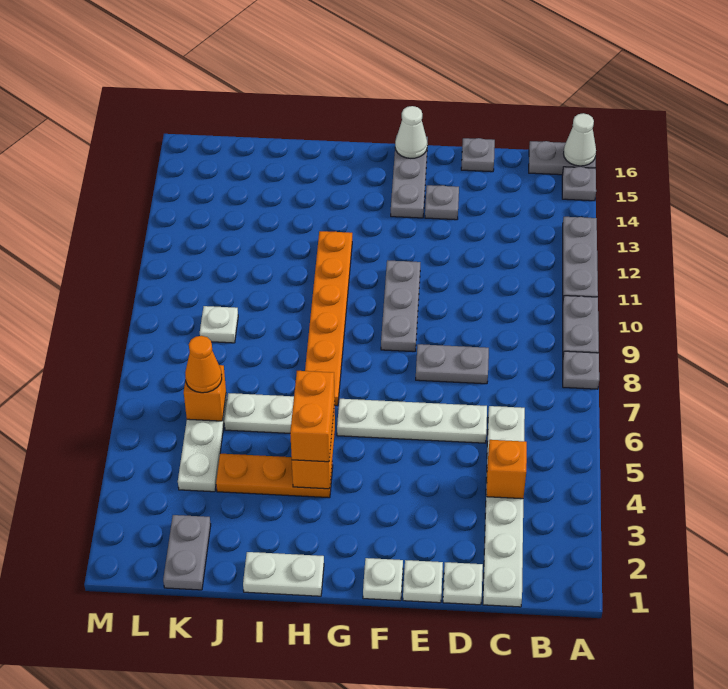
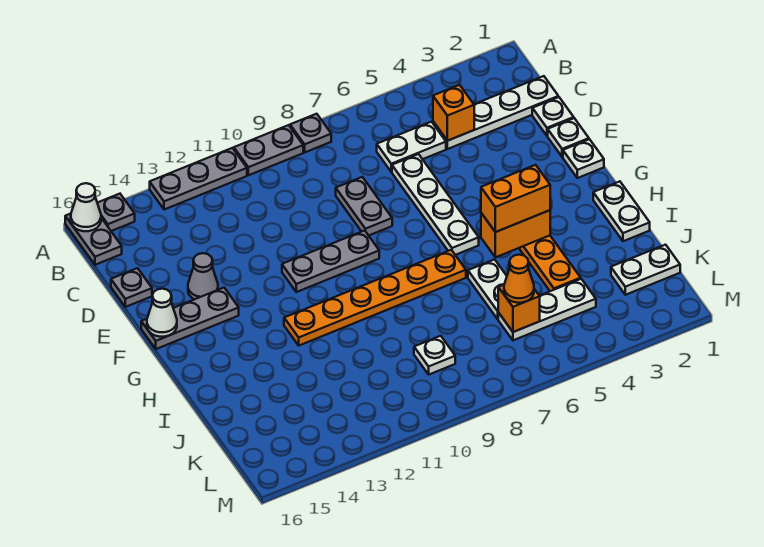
grey 1x1 plate [425,185,459,220] -> grey 1x1 cone [188,253,218,299]
grey 1x2 plate [163,515,211,590] -> white 1x2 plate [611,245,680,295]

